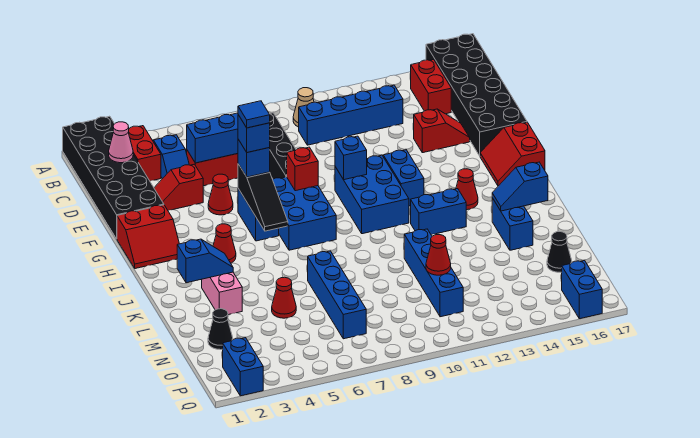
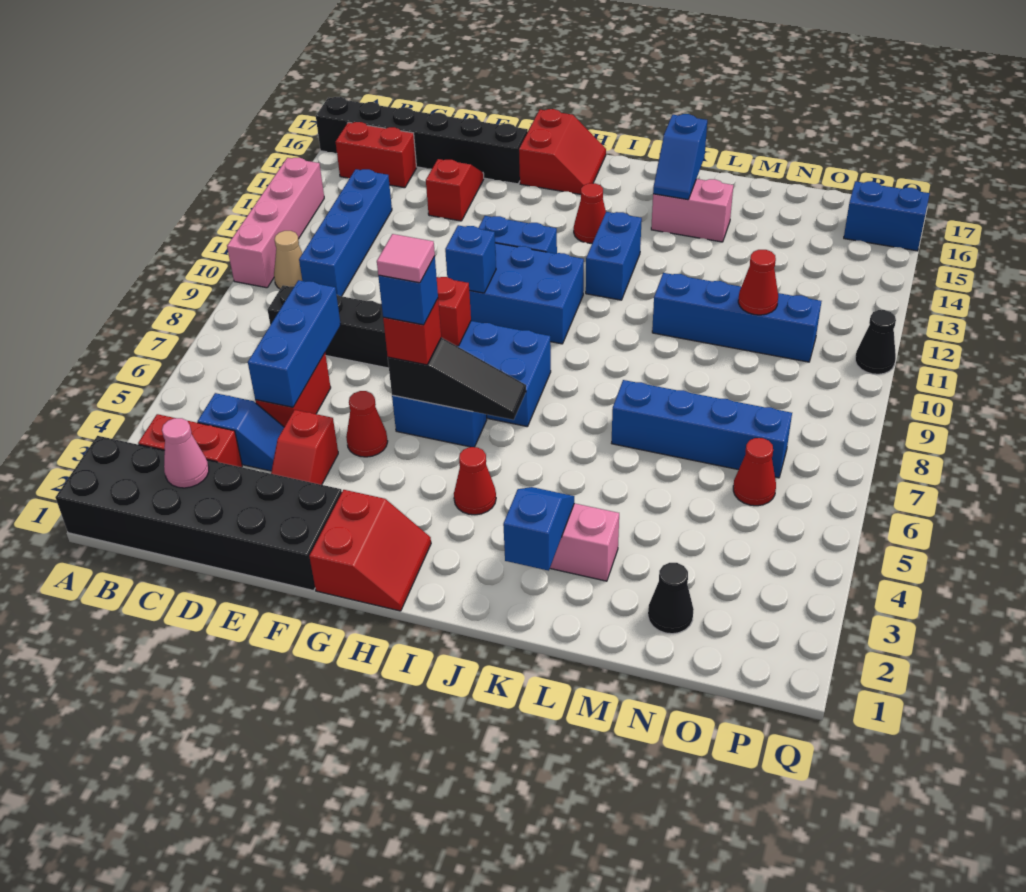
none -> pink 1x4 brick [227,158,324,288]
black 2x6 brick [426,34,527,156] -> black 1x6 brick [316,97,528,184]
blue 1x1 brick [238,139,270,177] -> red 1x1 brick [383,299,441,365]
blue 1x1 tile [238,101,270,128] -> pink 1x1 tile [377,234,435,283]
red 2x2 slope [480,122,545,186] -> red 2x2 slope turned to [519,109,606,194]
blue 1x2 brick [492,198,533,250] -> pink 1x2 brick [651,179,733,242]
red 1x1 cone [272,277,296,318] -> red 1x1 cone moved to [733,438,776,506]
black 1x1 cone [547,232,572,272] -> black 1x1 cone moved to [855,310,896,374]
blue 1x2 brick [223,338,263,396] -> none

